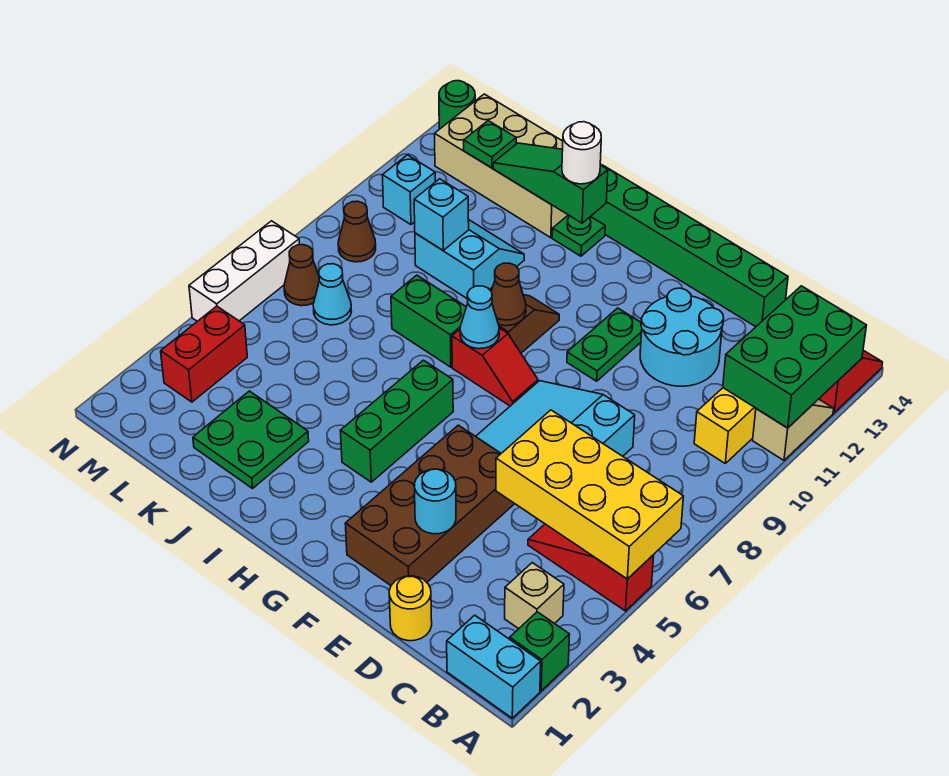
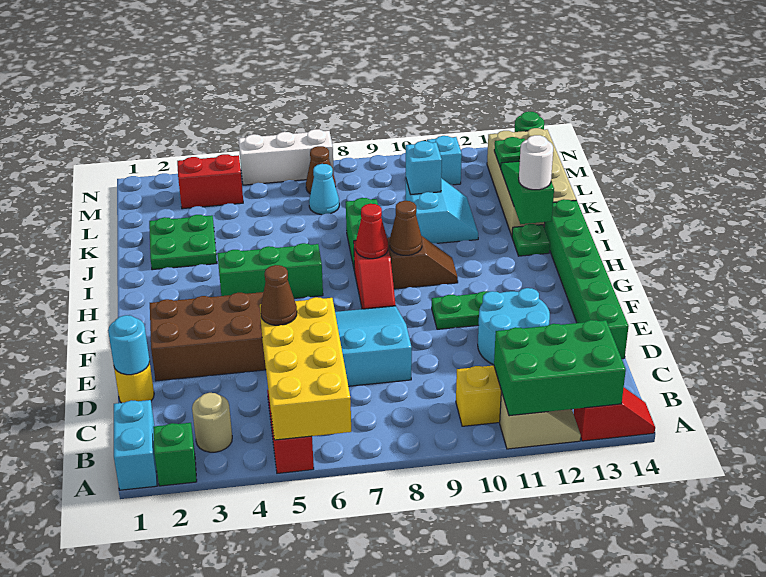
tan 1x1 brick [505,563,564,629] -> tan 1x1 round brick [192,393,232,452]
cyan 1x1 round brick [414,469,456,534] -> cyan 1x1 round brick moved to [108,315,150,375]
cyan 1x1 cone [460,286,499,349] -> red 1x1 cone [356,204,388,259]
brown 1x1 cone [338,201,376,262] -> brown 1x1 cone moved to [260,265,297,325]

